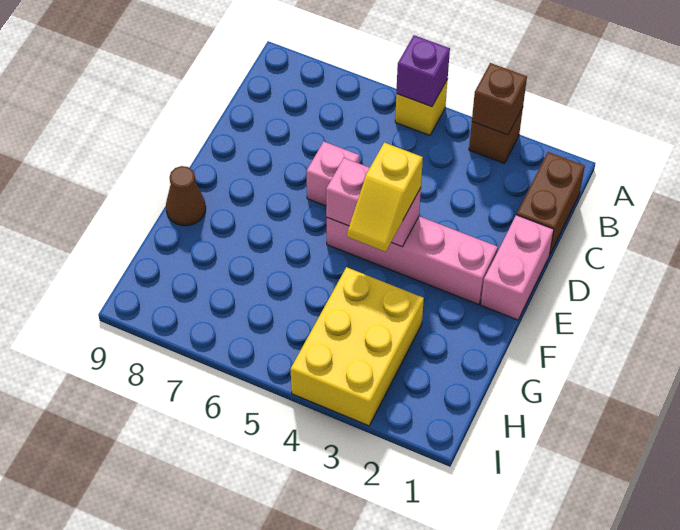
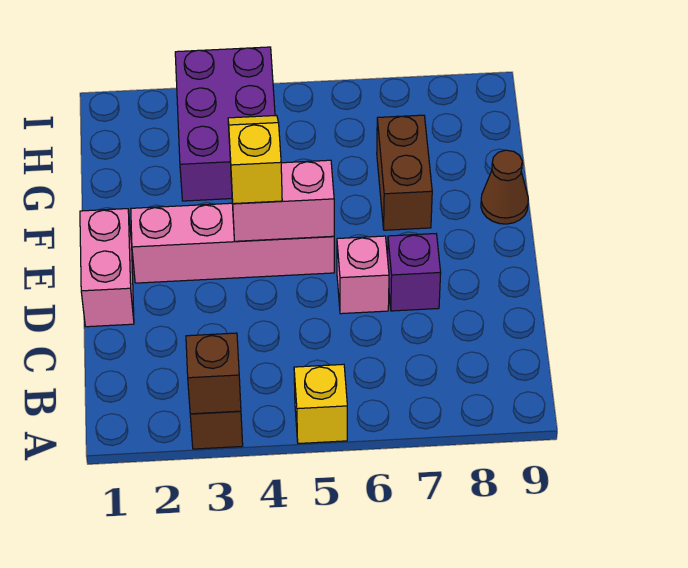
purple 1x1 brick [396,35,450,107] -> purple 1x1 brick moved to [388,234,441,311]
brown 1x2 brick [517,152,585,253] -> brown 1x2 brick moved to [377,115,432,230]
yellow 2x3 brick [291,267,424,426] -> purple 2x3 brick [175,47,275,201]

